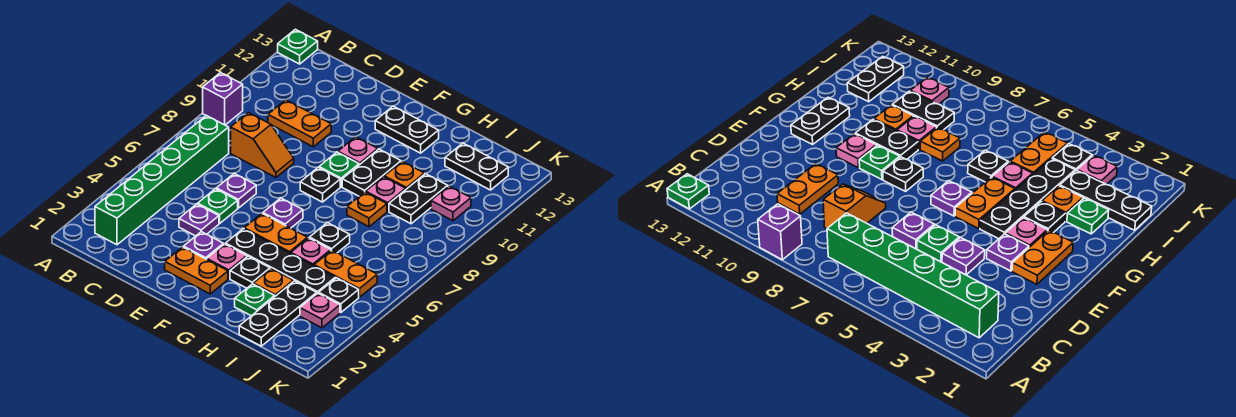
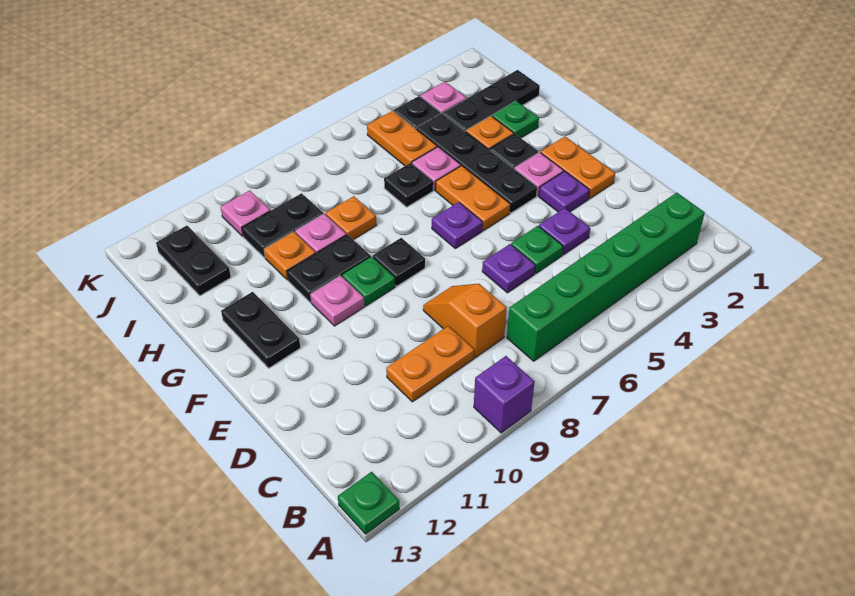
orange 1x2 plate [268,100,331,147] -> orange 1x2 plate turned to [386,326,474,402]

